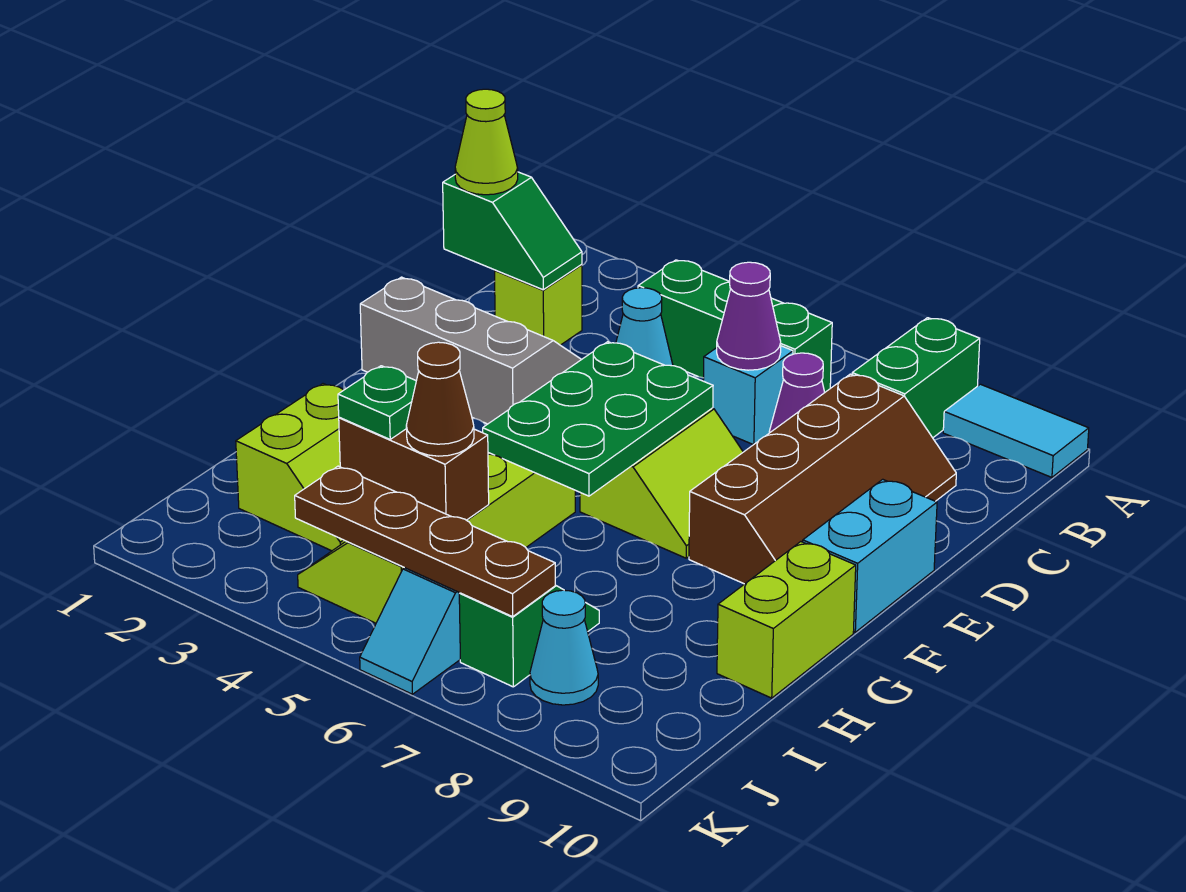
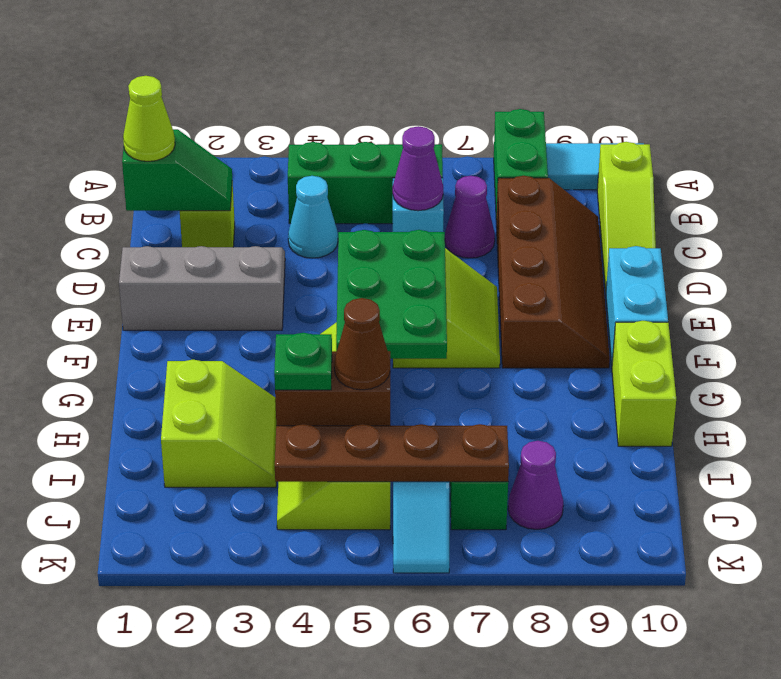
none -> lime 1x3 slope [597,142,656,291]
cyan 1x1 cone [530,590,598,705] -> purple 1x1 cone [508,441,563,529]

